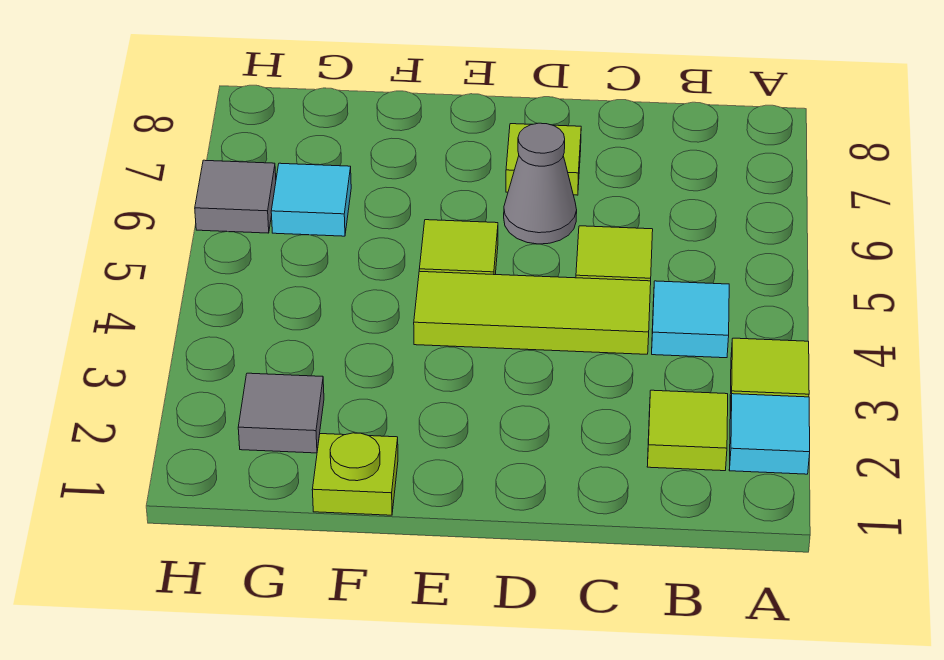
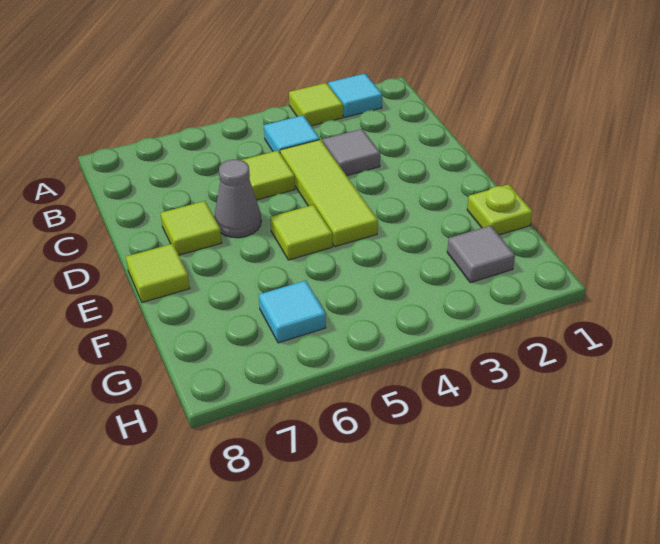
lime 1x1 tile [647,390,728,471] -> lime 1x1 tile moved to [126,244,190,302]
grey 1x1 tile [195,160,276,233] -> grey 1x1 tile moved to [323,129,380,176]

